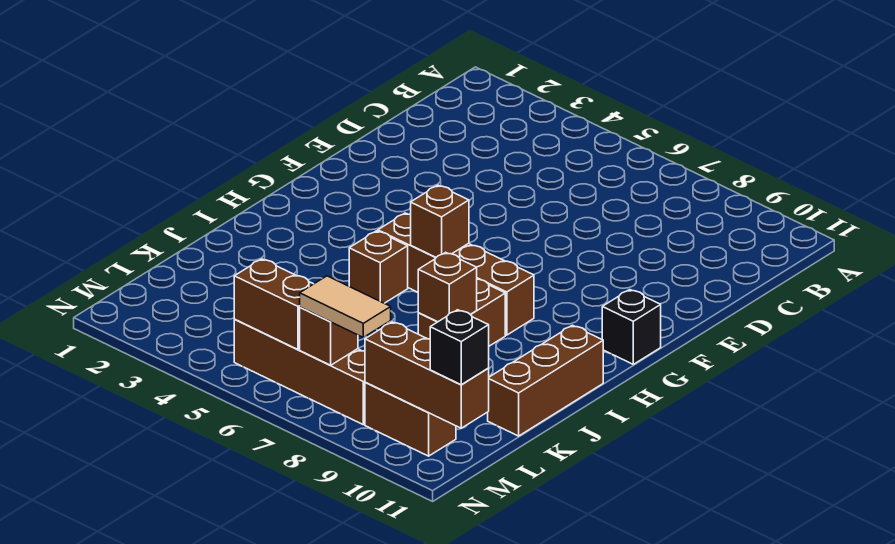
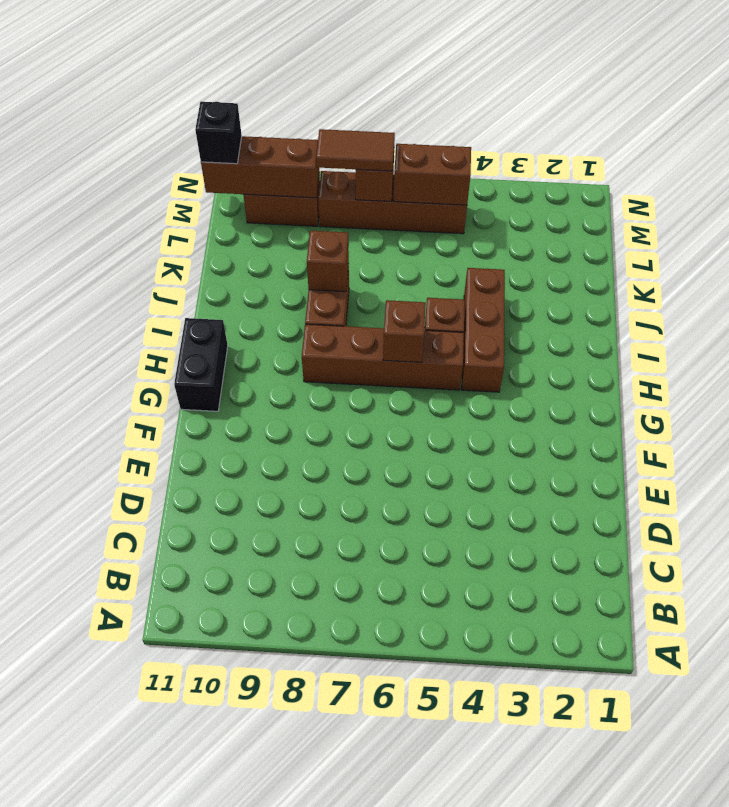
black 1x1 brick [602,290,661,364] -> black 1x2 brick [174,318,228,411]
brown 1x3 brick [488,325,603,436] -> brown 1x3 brick moved to [462,268,505,392]
tan 1x2 tile [300,276,391,337] -> brown 1x2 tile [316,129,395,171]

